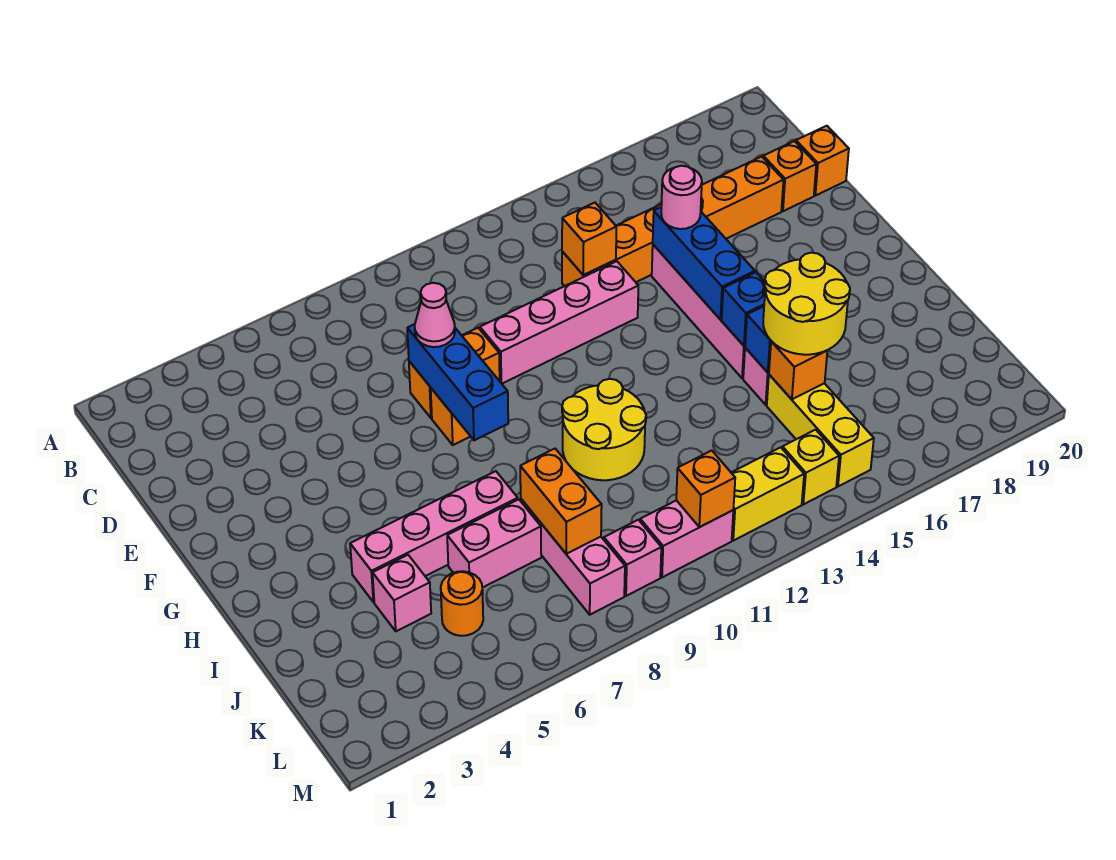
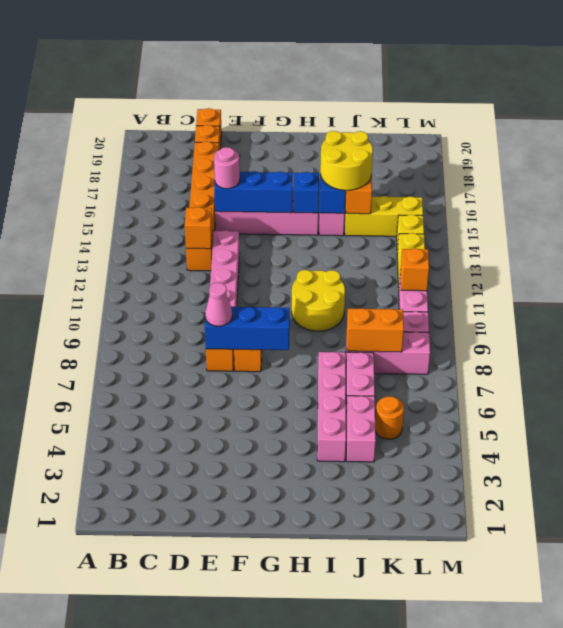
pink 1x1 brick [373,555,431,631] -> pink 1x2 brick [346,396,376,462]

